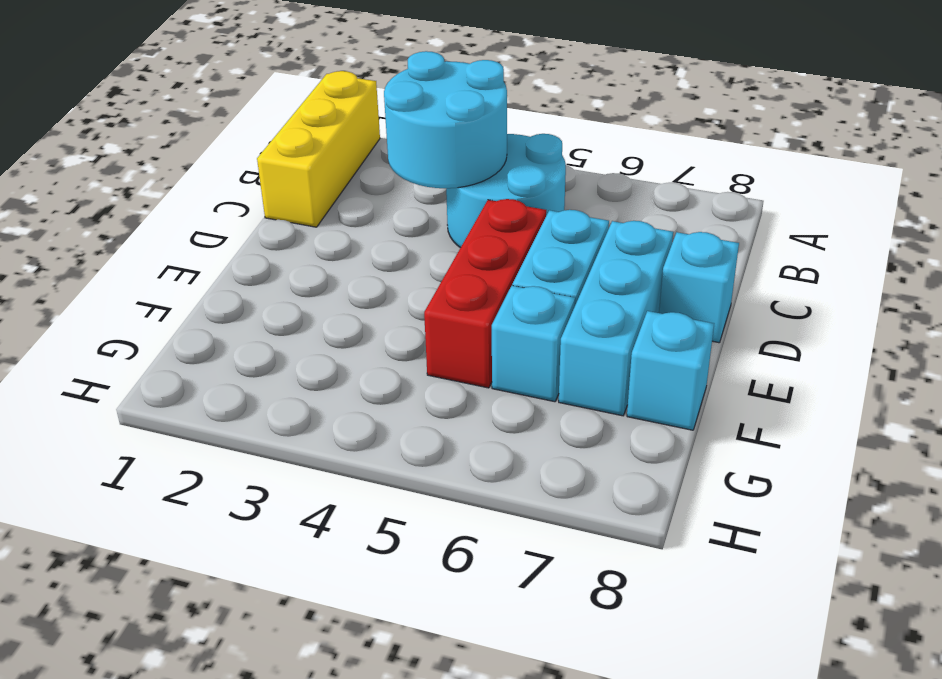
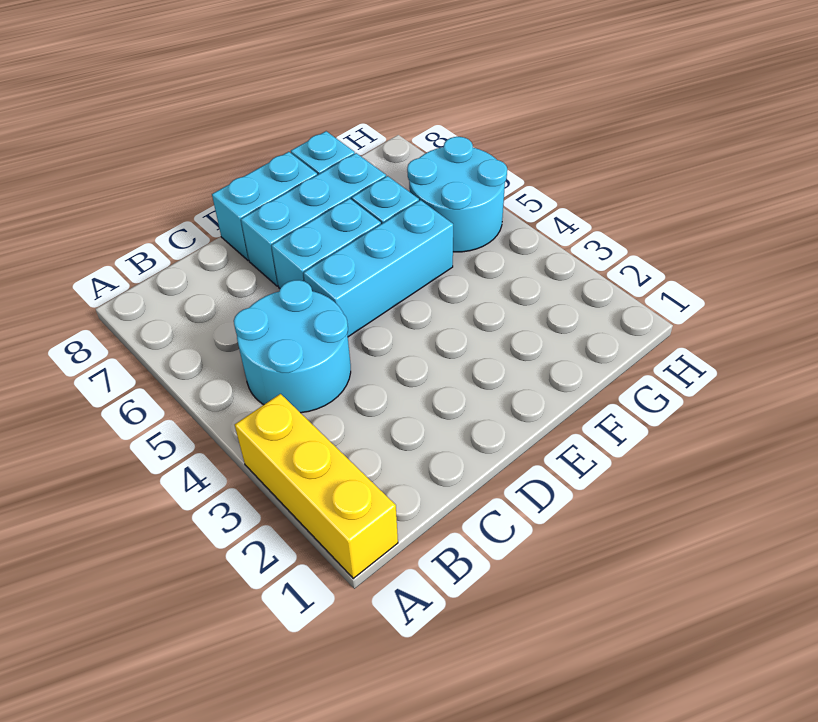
yellow 1x3 brick [257,71,380,227] -> yellow 1x3 brick turned to [235,394,398,578]
cyan 2x2 round brick [384,51,507,188] -> cyan 2x2 round brick moved to [407,137,507,252]
red 1x3 brick [424,199,546,388] -> cyan 1x3 brick [304,200,453,337]
cyan 1x1 brick [659,232,739,343] -> cyan 1x2 brick [212,152,317,260]

